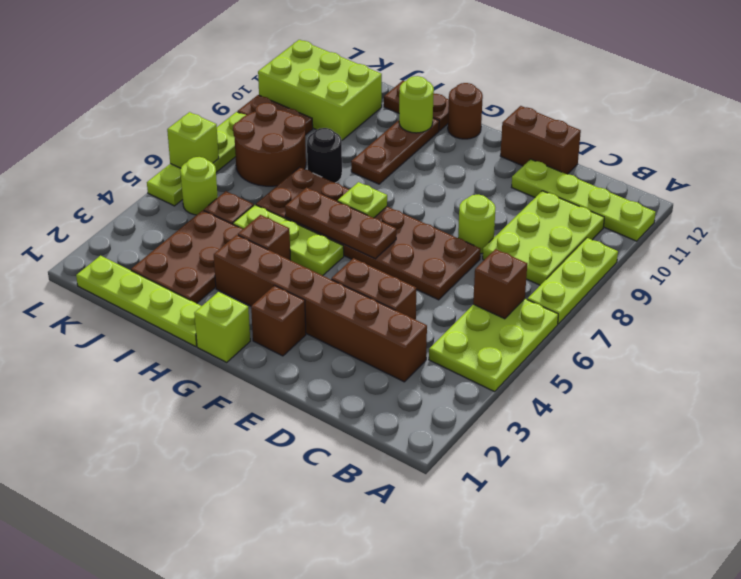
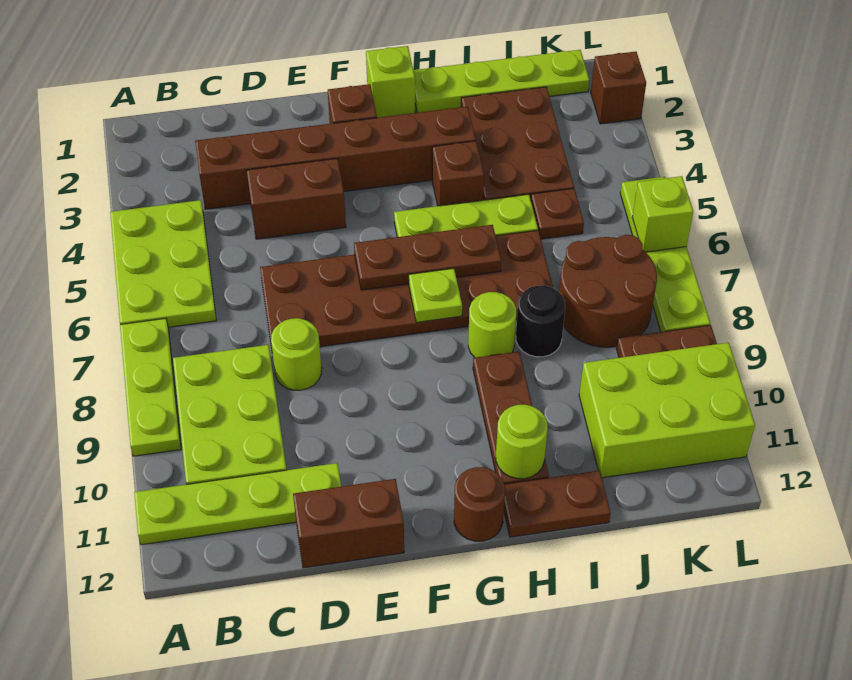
brown 1x1 brick [473,249,527,319] -> brown 1x1 brick moved to [591,52,646,124]
lime 1x1 round brick [180,157,218,215] -> lime 1x1 round brick moved to [468,292,516,358]

